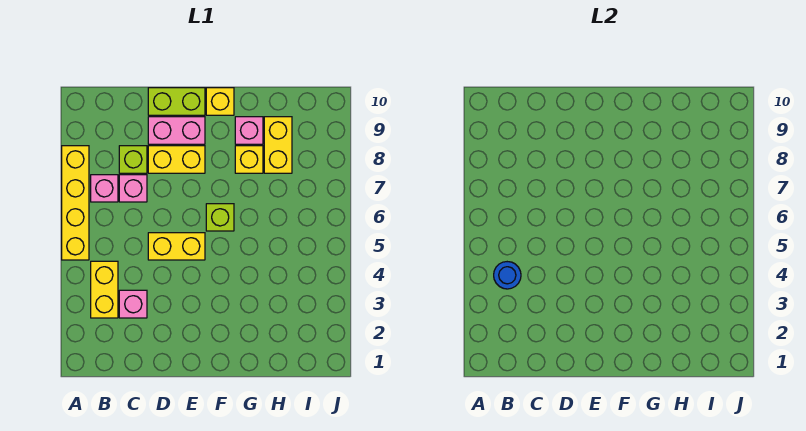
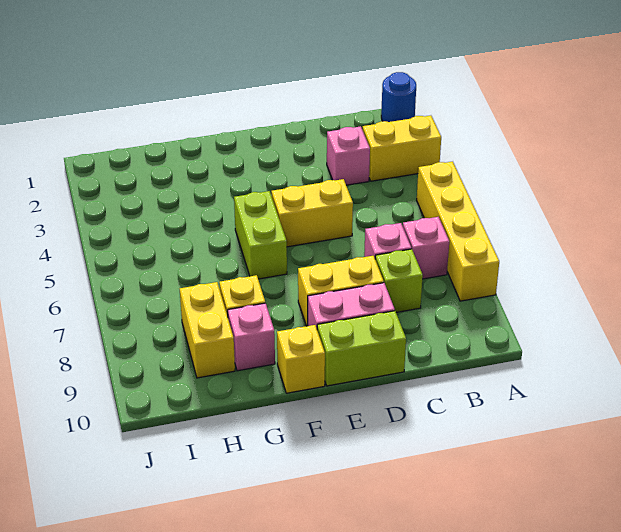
yellow 1x2 brick [91,261,118,318] -> yellow 1x2 brick turned to [362,116,441,181]
blue 1x1 round brick [494,262,521,289] -> blue 1x1 round brick moved to [381,72,416,122]
lime 1x1 brick [206,204,234,231] -> lime 1x2 brick [234,191,287,279]

